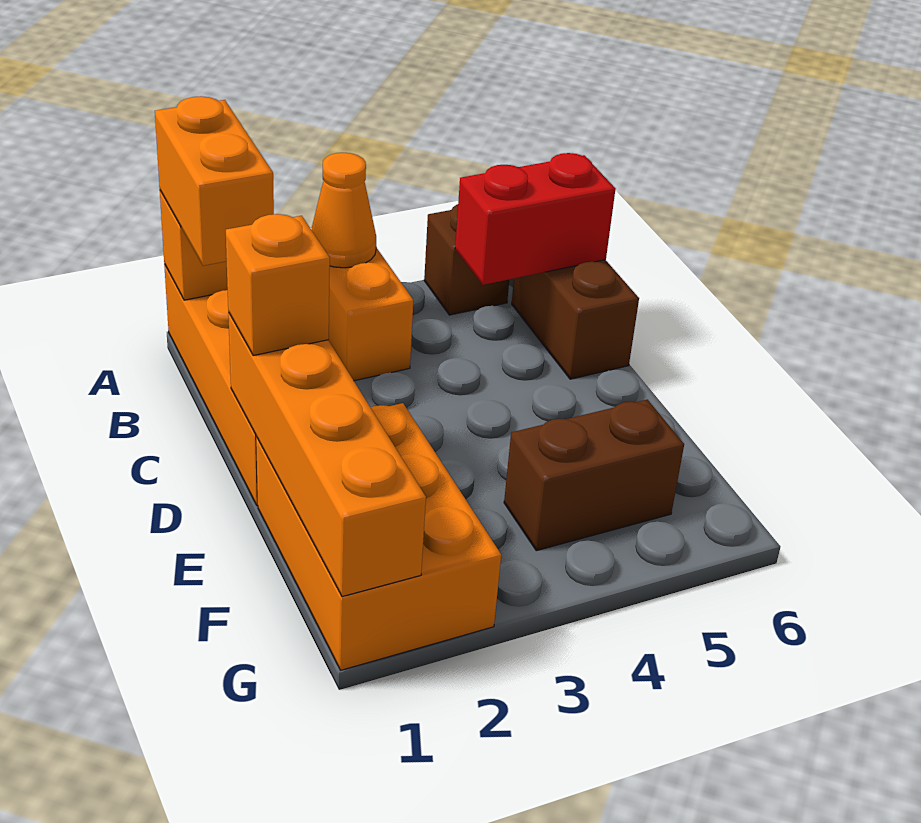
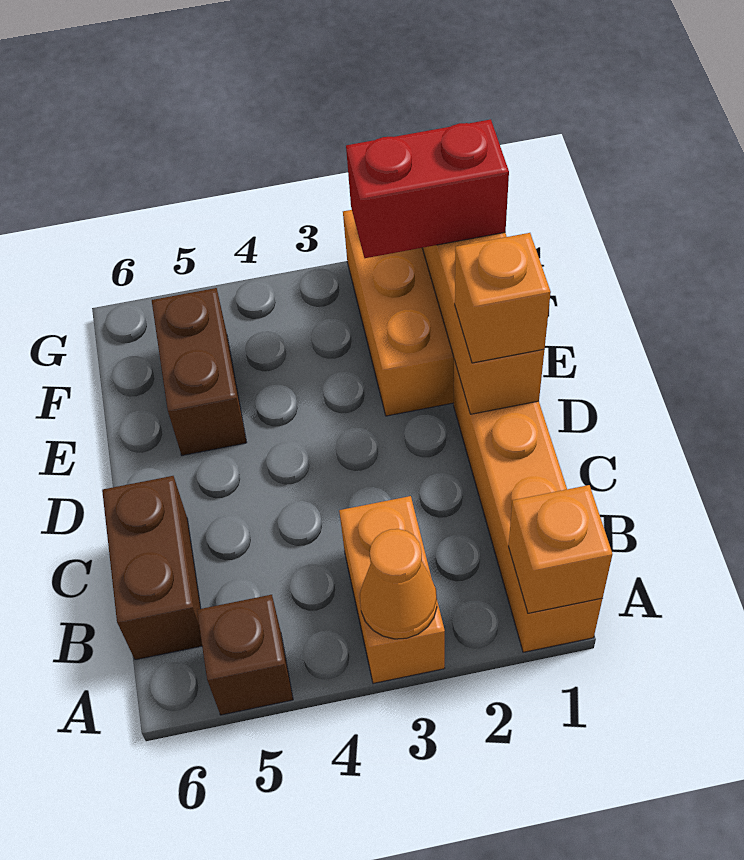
orange 1x2 brick [155,96,274,266] -> none
red 1x2 brick [455,153,615,285] -> red 1x2 brick moved to [346,119,509,258]
brown 1x2 brick [504,400,684,551] -> brown 1x2 brick turned to [152,288,247,455]

